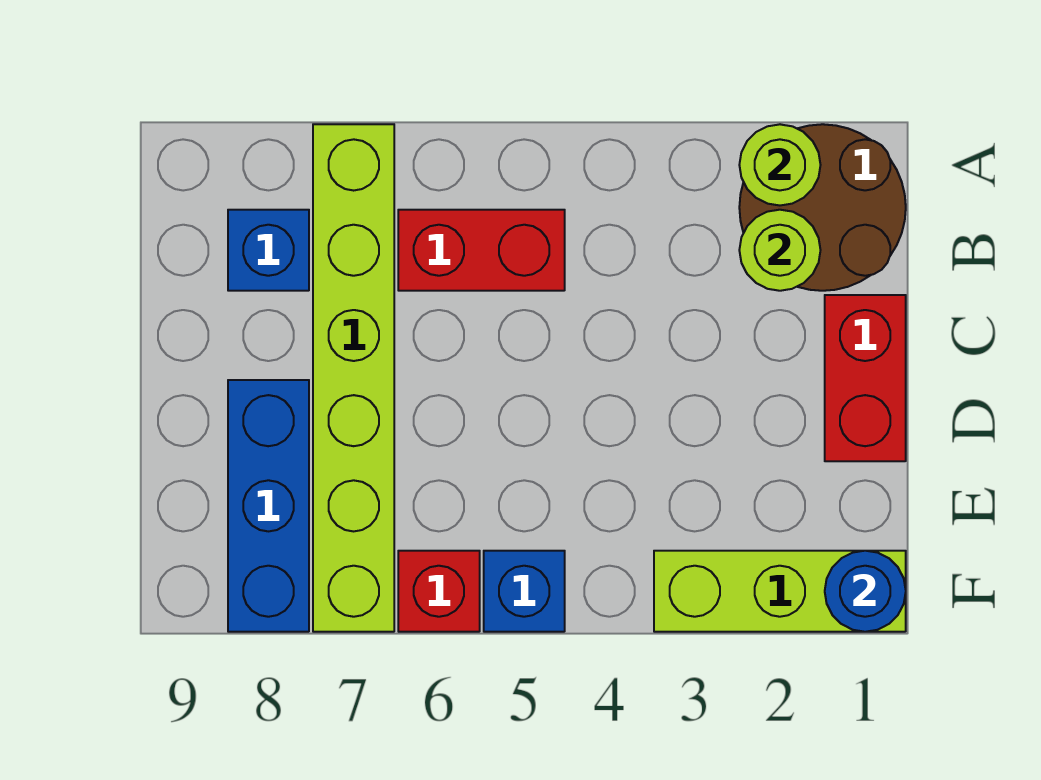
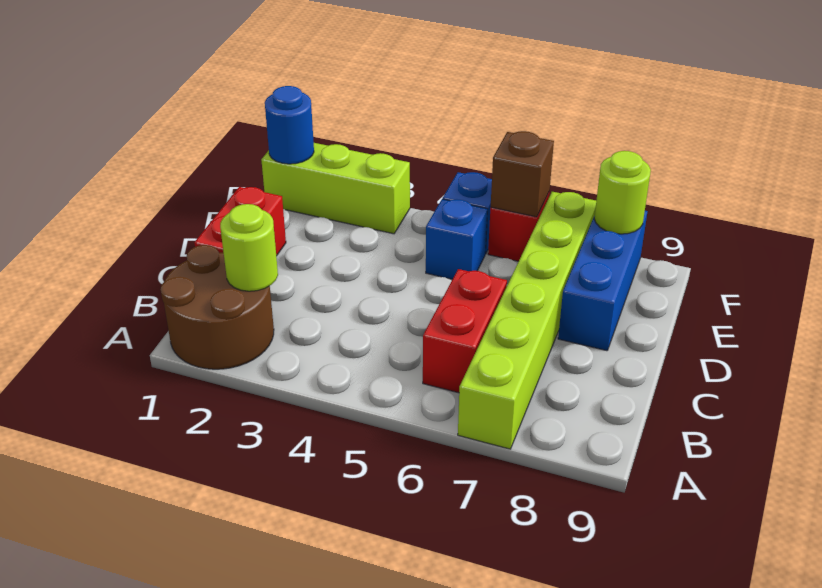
lime 1x1 round brick [739,124,820,205] -> lime 1x1 round brick moved to [594,151,651,234]
red 1x2 brick [398,210,565,291] -> red 1x2 brick turned to [423,269,507,393]
blue 1x1 brick [228,210,309,291] -> blue 1x1 brick moved to [426,199,487,279]
none -> brown 1x1 brick [491,131,554,217]

